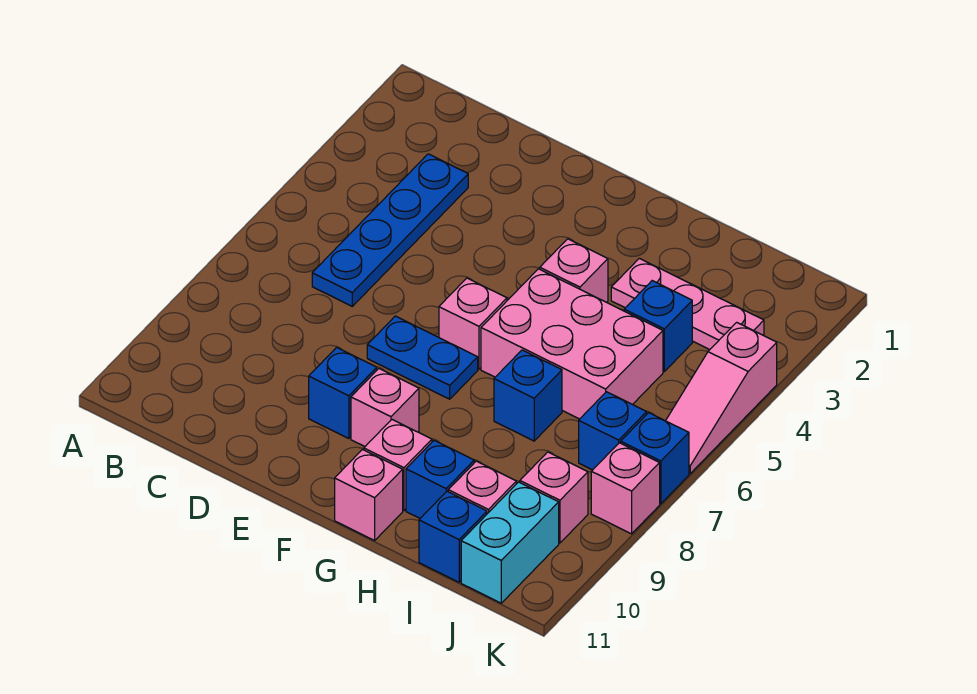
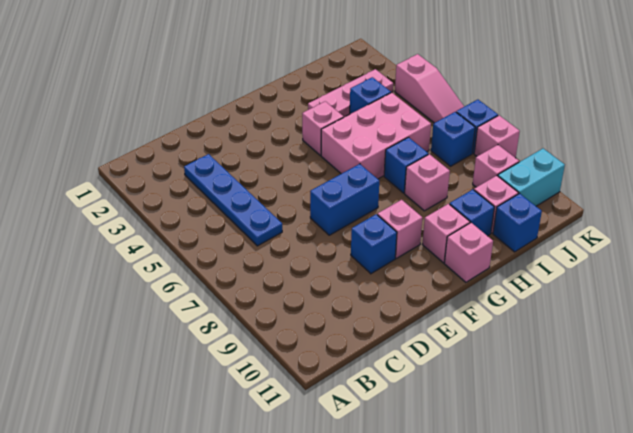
blue 1x2 plate [367,316,478,399] -> blue 1x2 brick [310,164,379,235]
pink 1x1 brick [439,278,507,369] -> pink 1x1 brick moved to [405,154,450,211]
cyan 1x2 brick [461,482,559,603] -> cyan 1x2 brick turned to [498,149,565,206]

